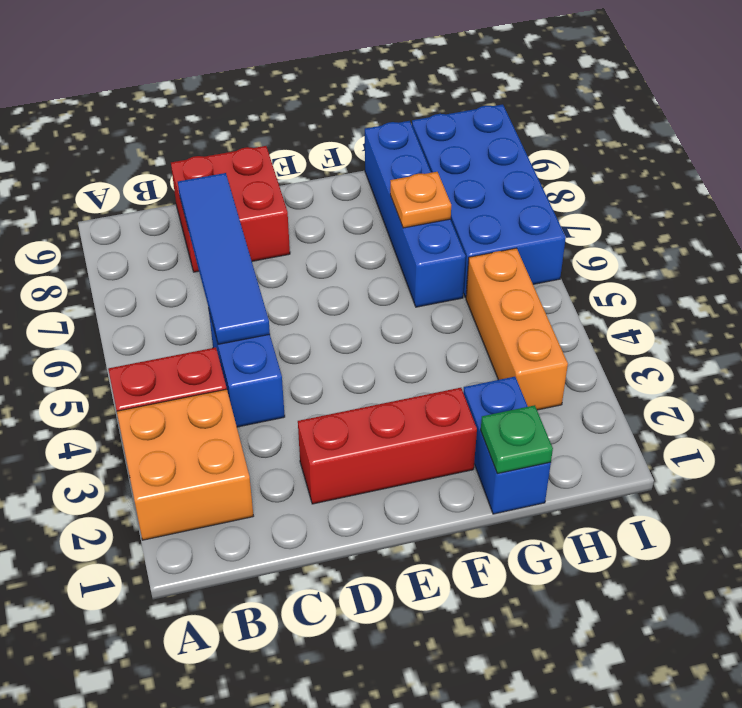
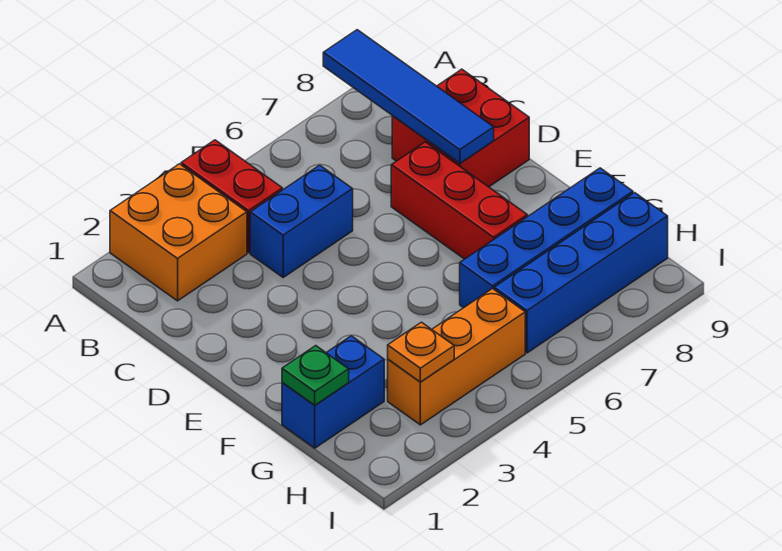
blue 1x4 tile [178,173,270,344] -> blue 1x4 tile turned to [323,30,494,163]
red 1x3 brick [298,388,477,504] -> red 1x3 brick moved to [391,142,527,259]
orange 1x1 plate [390,172,451,228] -> orange 1x1 plate moved to [388,322,454,382]
blue 2x4 brick [412,104,566,298] -> blue 1x4 brick [494,193,668,353]

